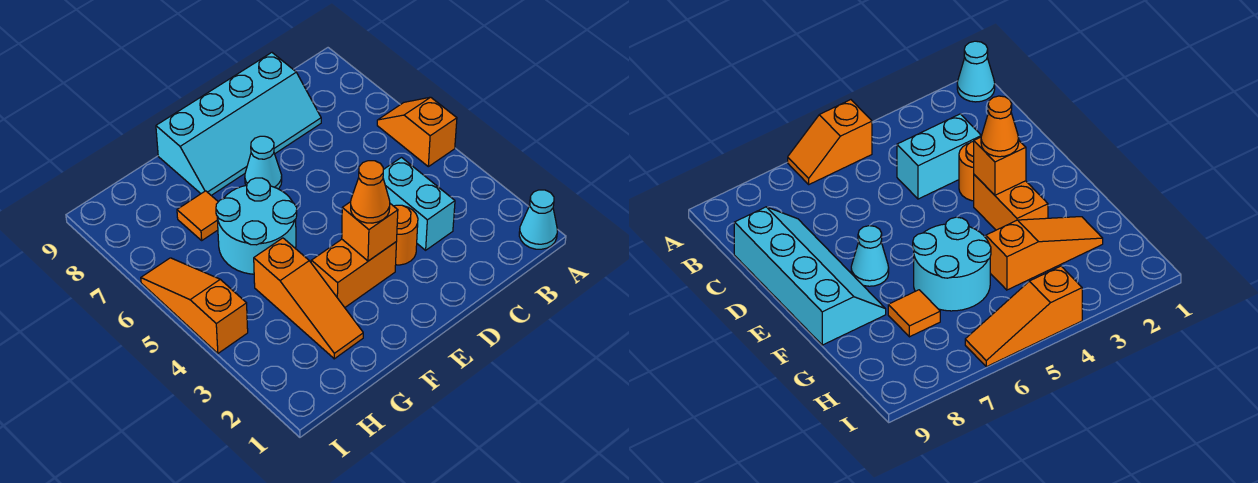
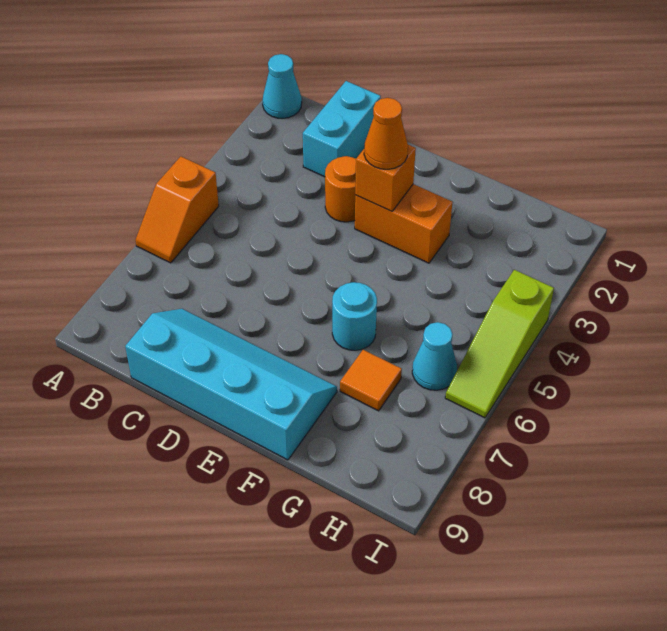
cyan 1x2 brick [383,158,455,250] -> cyan 1x2 brick moved to [303,81,381,177]
cyan 1x1 cone [245,136,282,189] -> cyan 1x1 cone moved to [412,322,457,390]
cyan 2x2 round brick [216,178,297,274] -> cyan 1x1 round brick [332,282,377,350]
orange 1x3 slope [254,238,363,359] -> none
orange 1x3 slope [141,258,248,353] -> lime 1x3 slope [445,270,554,418]

